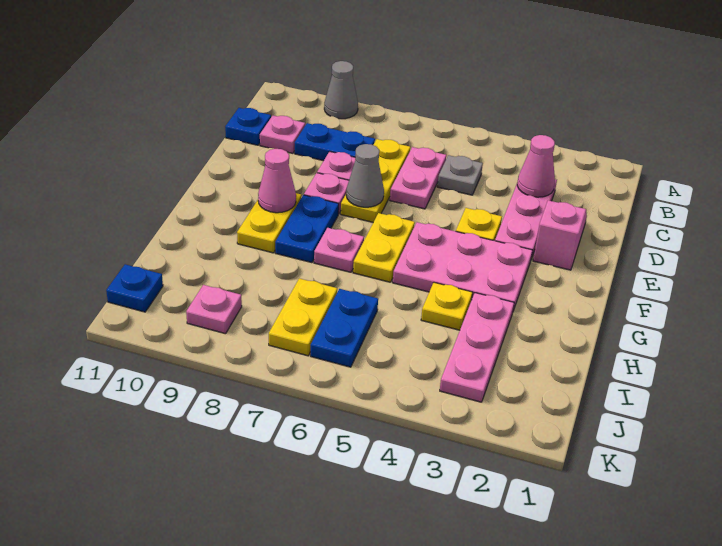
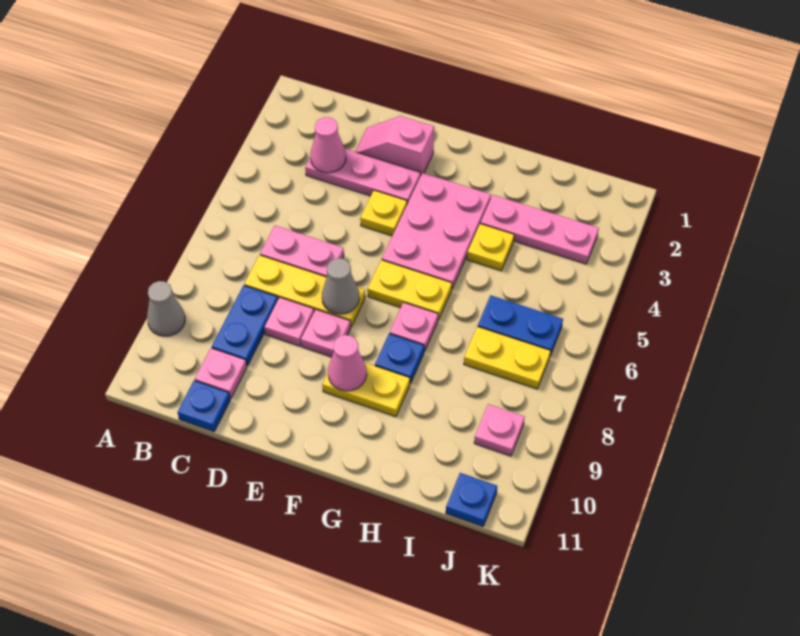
grey 1x1 plate [437,155,483,195] -> none
blue 1x2 plate [275,195,339,263] -> blue 1x1 plate [375,334,424,384]

